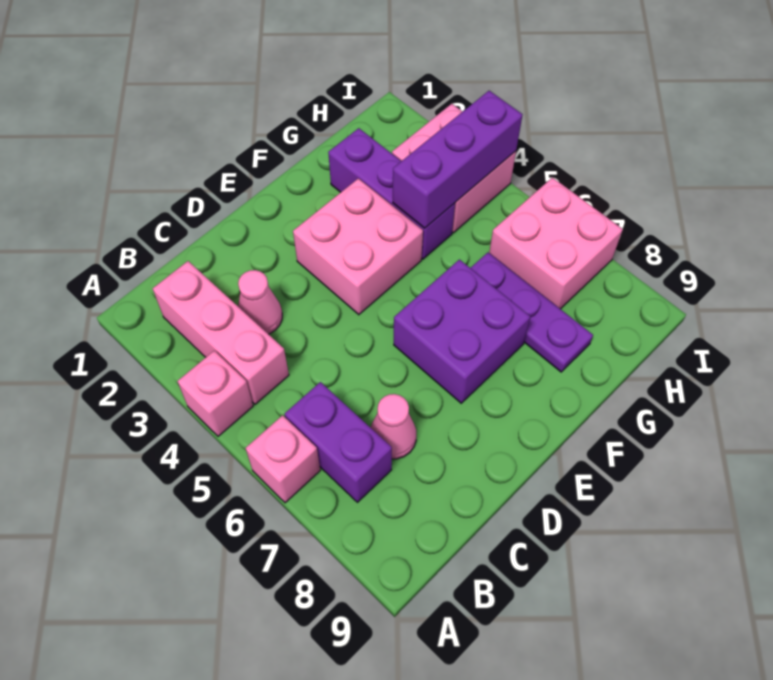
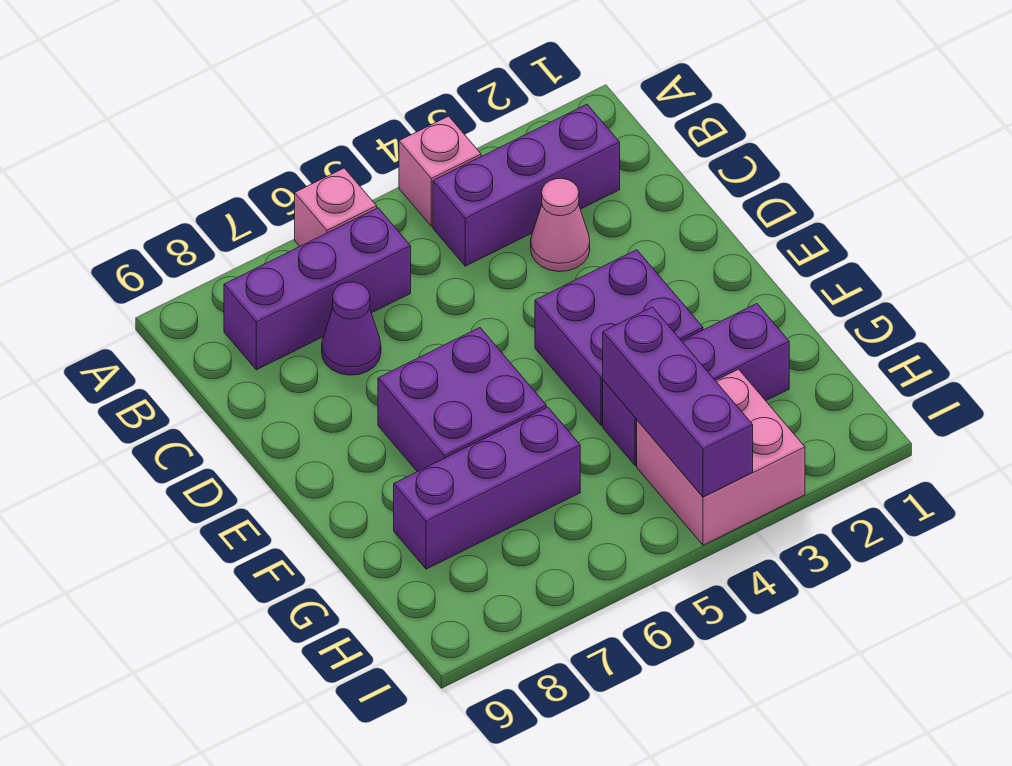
pink 1x3 brick [152,261,289,404] -> purple 1x3 brick [433,104,620,266]
purple 1x2 brick [285,382,392,502] -> purple 1x3 brick [224,208,411,370]
pink 1x1 cone [370,394,416,459] -> purple 1x1 cone [322,282,381,375]
pink 2x2 brick [293,178,423,315] -> purple 2x2 brick [535,250,703,426]
purple 1x3 plate [471,252,593,372] -> purple 1x3 brick [394,407,580,569]
pink 2x2 brick [489,178,623,309] -> none

